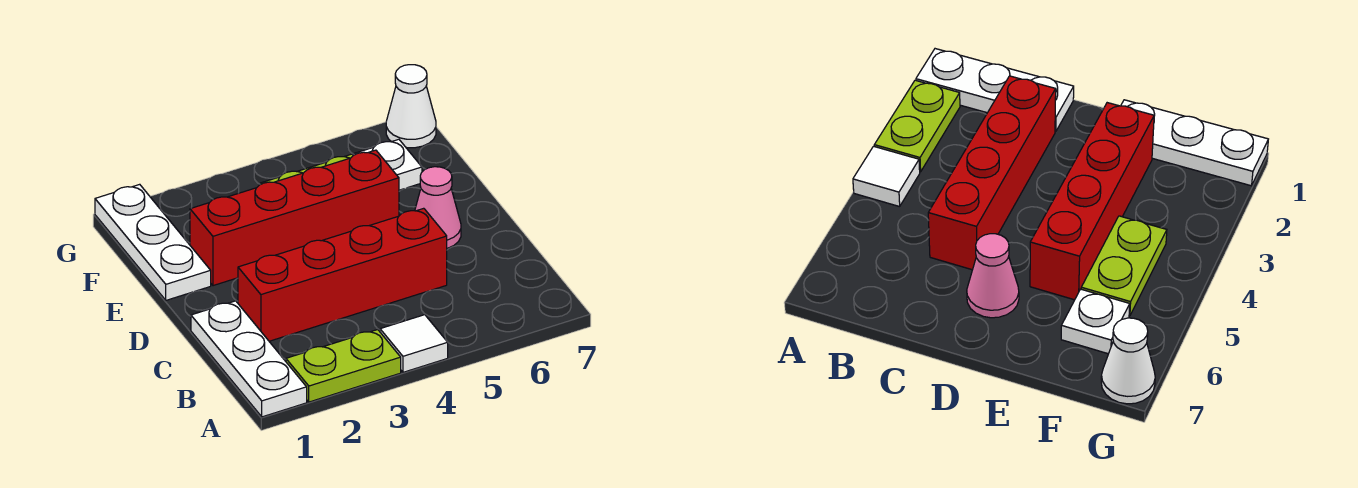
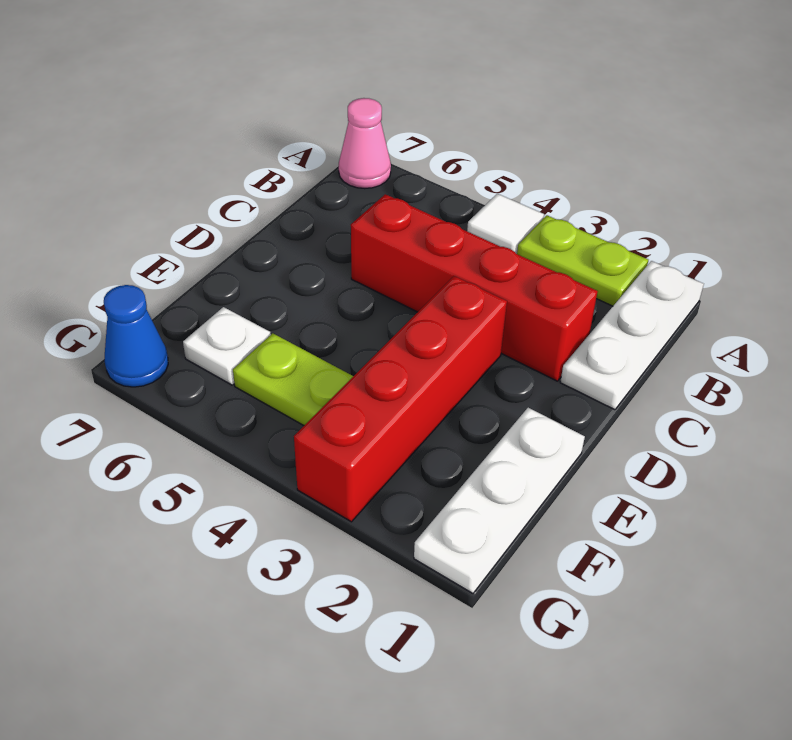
pink 1x1 cone [415,167,461,248] -> pink 1x1 cone moved to [339,98,391,189]
red 1x4 brick [190,150,399,286] -> red 1x4 brick turned to [294,276,507,522]
white 1x1 cone [386,65,436,148] -> blue 1x1 cone [104,285,168,387]

